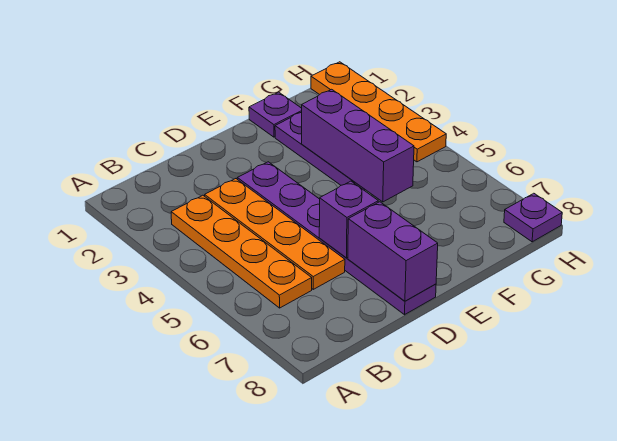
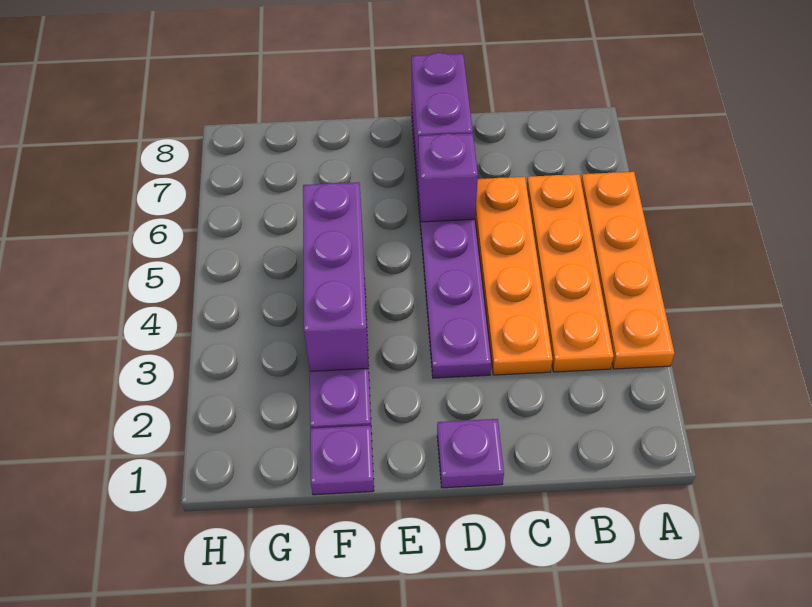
orange 1x4 plate [311,62,446,162] -> orange 1x4 plate moved to [581,172,674,369]
purple 1x1 plate [504,193,562,242] -> purple 1x1 plate moved to [437,419,504,488]

